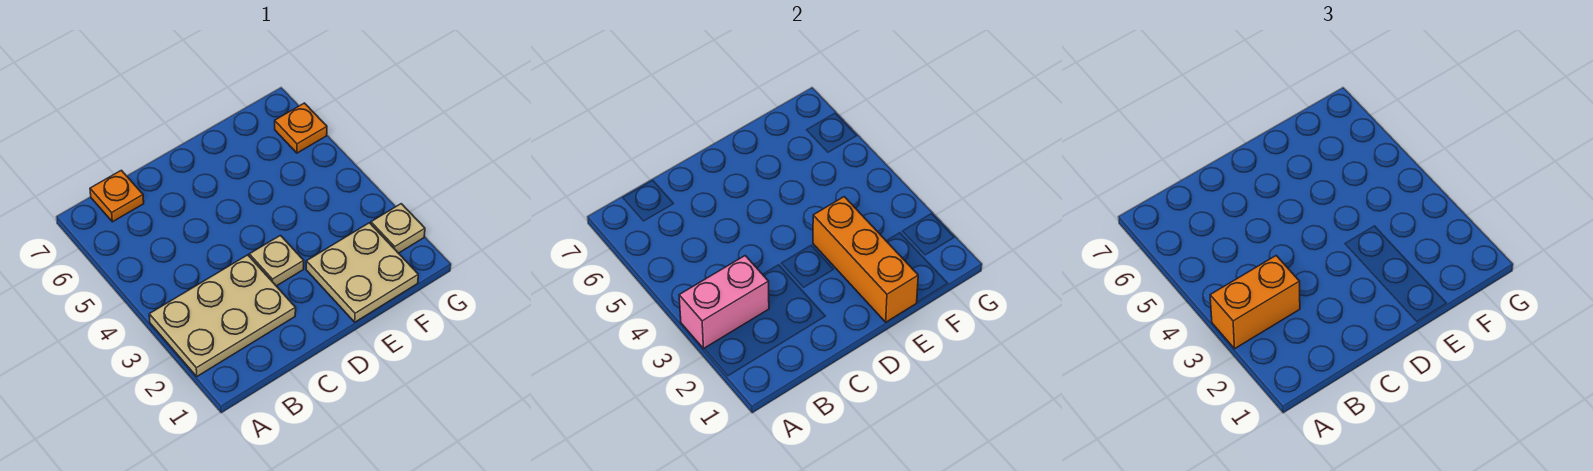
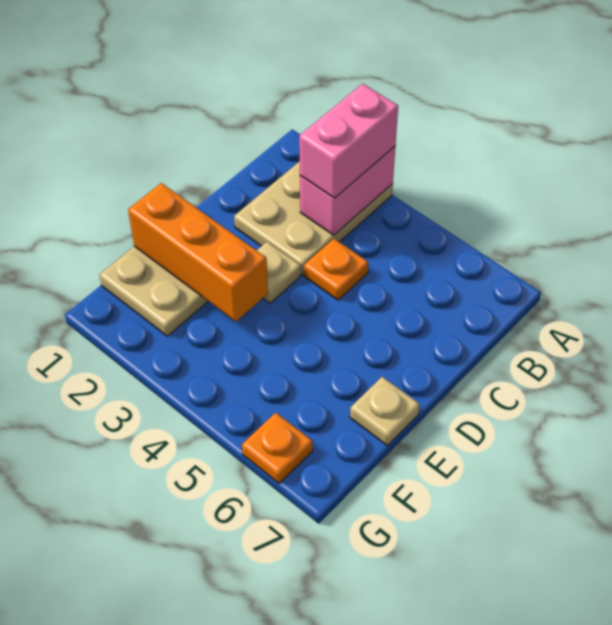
orange 1x2 brick [1210,256,1300,349] -> pink 1x2 brick [299,84,398,198]
orange 1x1 plate [90,170,144,222] -> orange 1x1 plate moved to [304,239,368,300]
tan 1x1 plate [371,204,425,253] -> tan 1x1 plate moved to [350,377,420,445]

